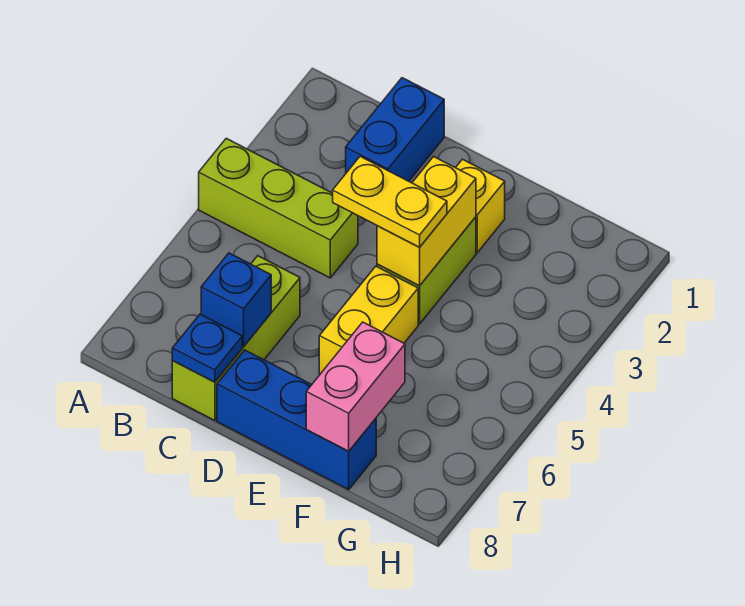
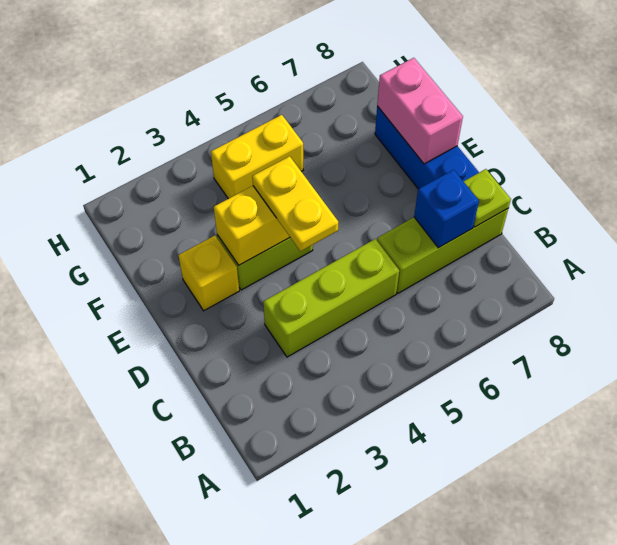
lime 1x3 brick [199,138,358,278] -> lime 1x3 brick turned to [263,239,399,357]
blue 1x2 brick [346,78,444,181] -> none
blue 1x1 plate [172,314,242,382] -> lime 1x1 plate [463,169,511,227]
yellow 1x2 brick [319,266,418,374] -> yellow 1x2 brick moved to [211,115,303,199]
pink 1x2 brick [306,322,405,451] -> pink 1x2 brick turned to [377,58,463,164]

